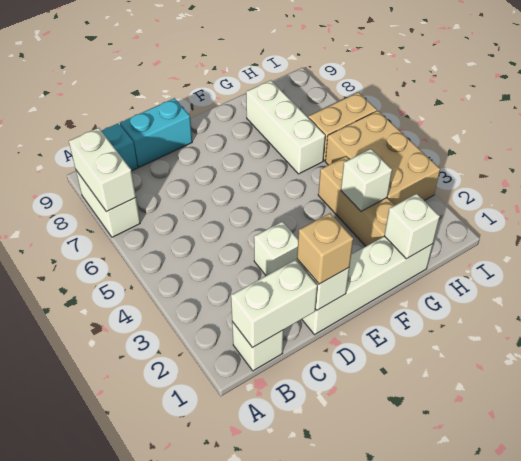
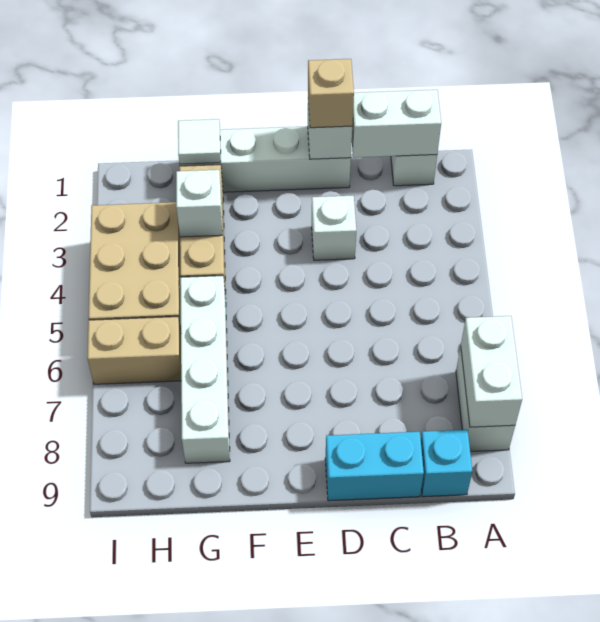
white 1x1 brick [384,194,440,259] -> white 1x1 tile [178,119,221,164]
white 1x3 brick [246,80,325,174] -> white 1x4 brick [180,276,230,463]

